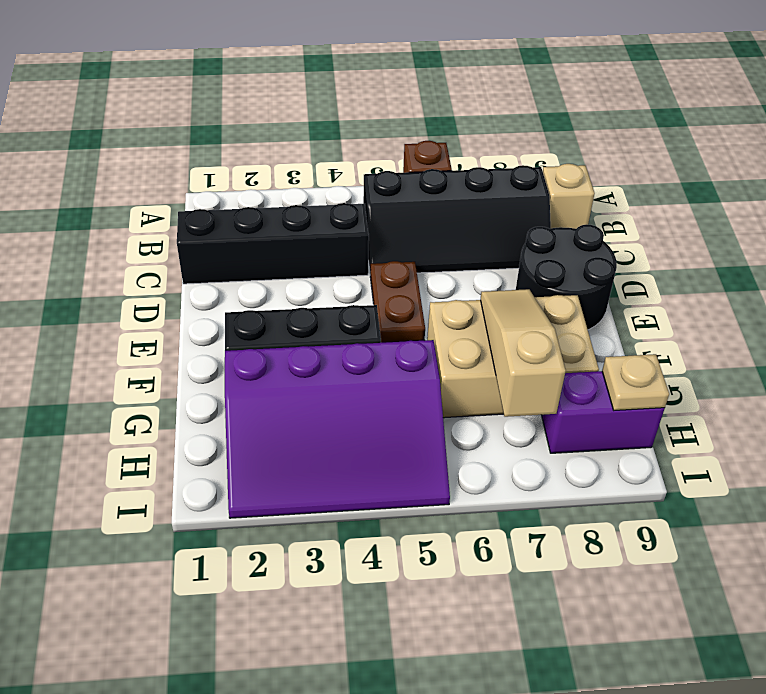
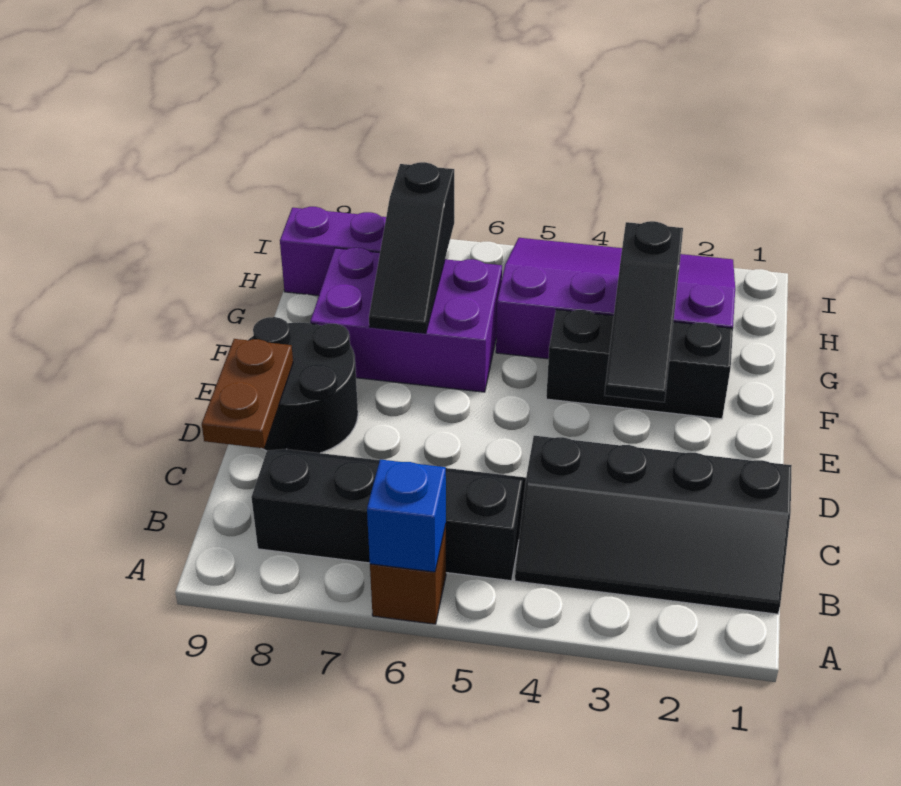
none -> blue 1x1 brick [367,459,446,572]
tan 1x1 brick [543,164,595,229] -> none
brown 1x2 plate [370,261,425,343] -> brown 1x2 plate moved to [202,339,293,448]
none -> black 1x3 slope [605,221,683,402]
tan 2x3 brick [427,295,599,418] -> purple 2x3 brick [310,248,502,392]
tan 1x3 slope [481,289,566,417] -> black 1x3 slope [369,162,454,333]
tan 1x1 plate [602,354,669,410] -> none

